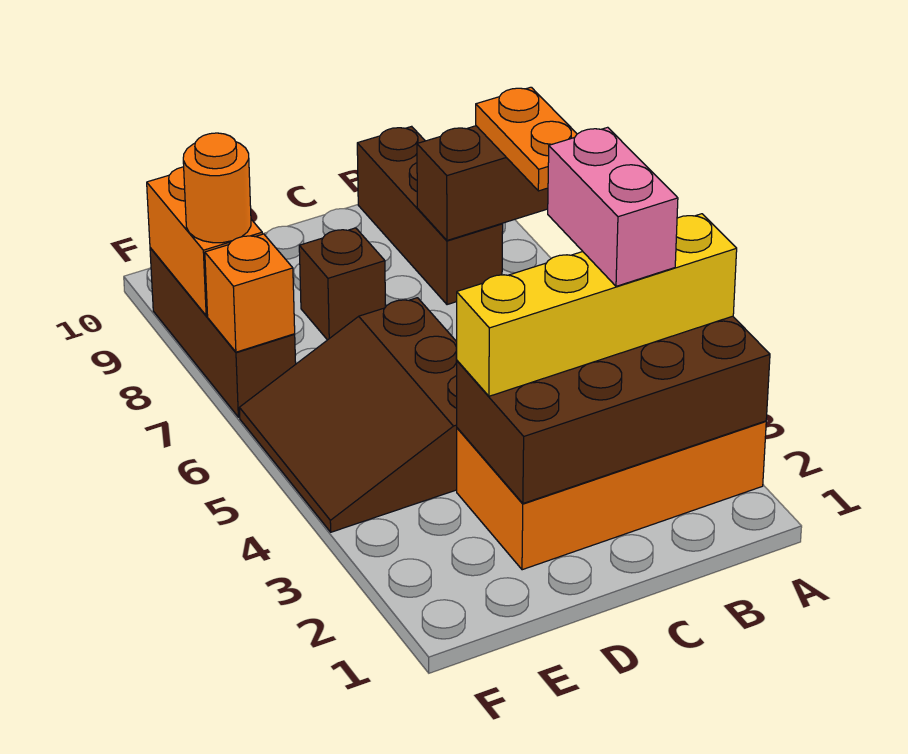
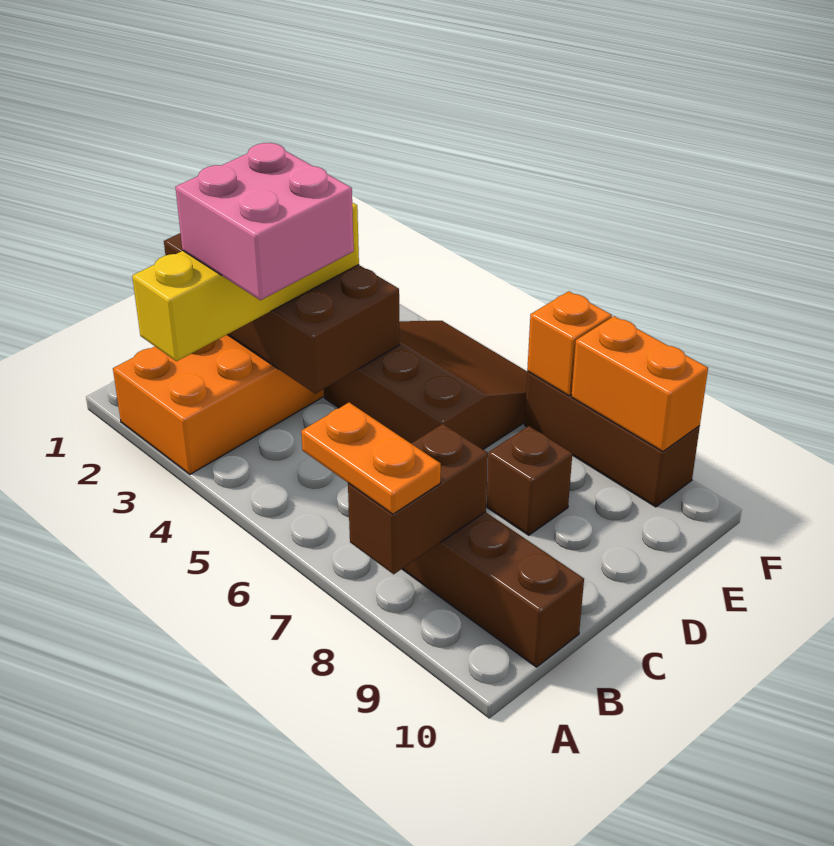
brown 2x4 brick [457,316,770,503] -> brown 2x4 brick turned to [164,233,400,394]
pink 1x2 brick [548,127,678,286] -> pink 2x2 brick [176,143,354,300]
orange 1x1 round brick [183,133,251,243] -> none

